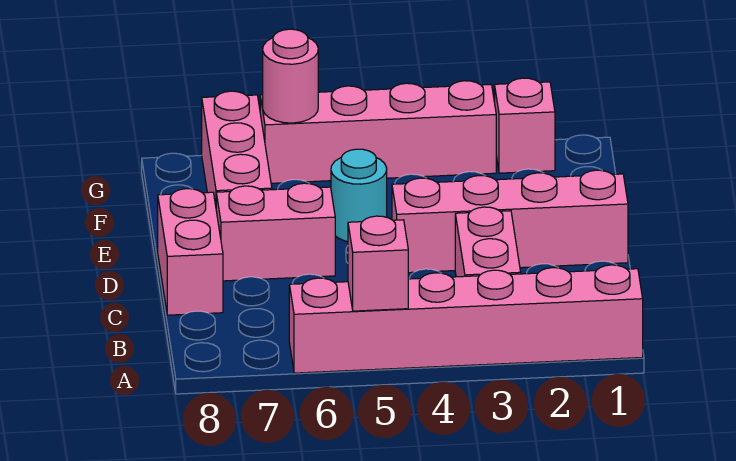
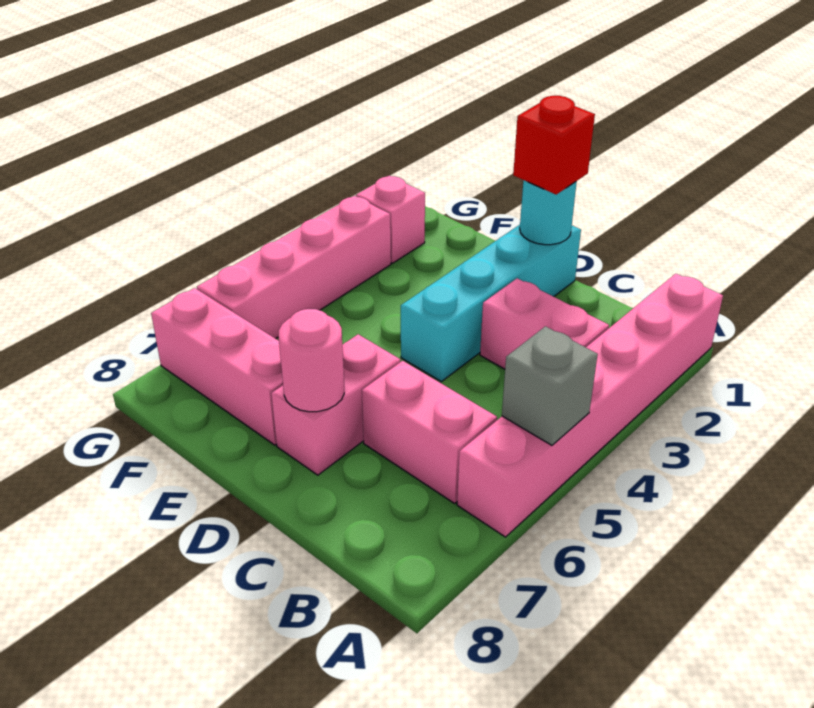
pink 1x1 brick [348,216,408,311] -> grey 1x1 brick [502,326,598,445]
pink 1x2 brick [158,189,223,315] -> pink 1x2 brick moved to [362,361,497,503]
pink 1x4 brick [392,170,628,273] -> cyan 1x4 brick [401,225,581,382]
none -> red 1x1 brick [513,96,595,194]
cyan 1x1 round brick [331,149,387,242] -> cyan 1x1 round brick moved to [520,180,577,245]
pink 1x1 round brick [263,29,318,123] -> pink 1x1 round brick moved to [278,309,344,412]

